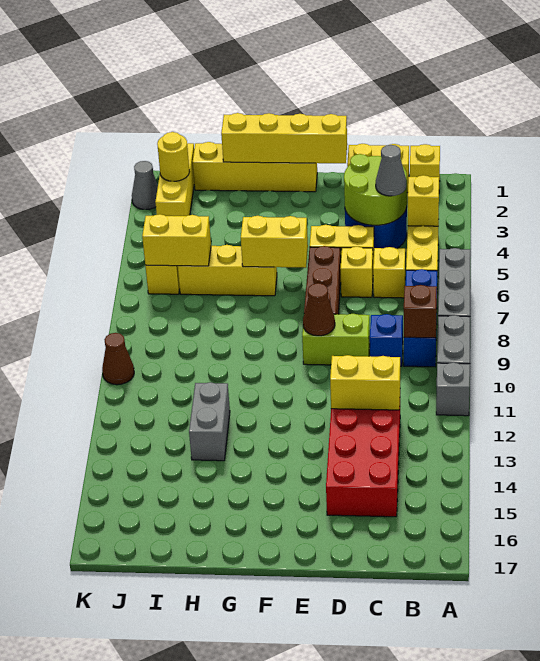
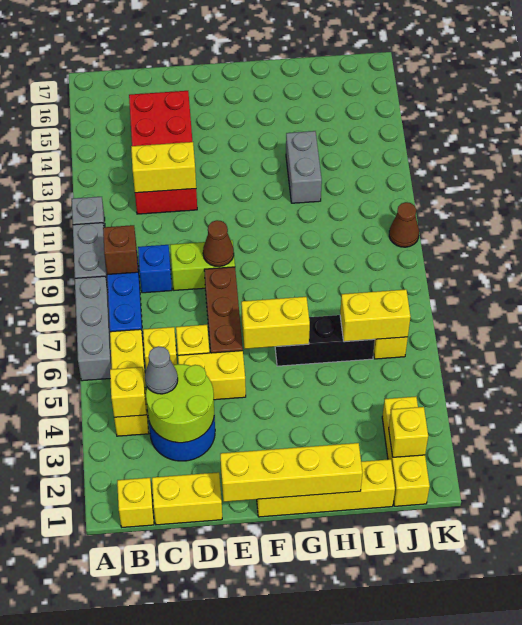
yellow 1x3 brick [178,245,277,296] -> black 1x3 brick [275,315,375,366]
yellow 1x1 round brick [157,132,190,181] -> yellow 1x1 brick [389,407,428,457]
grey 1x1 cone [132,161,158,210] -> none

